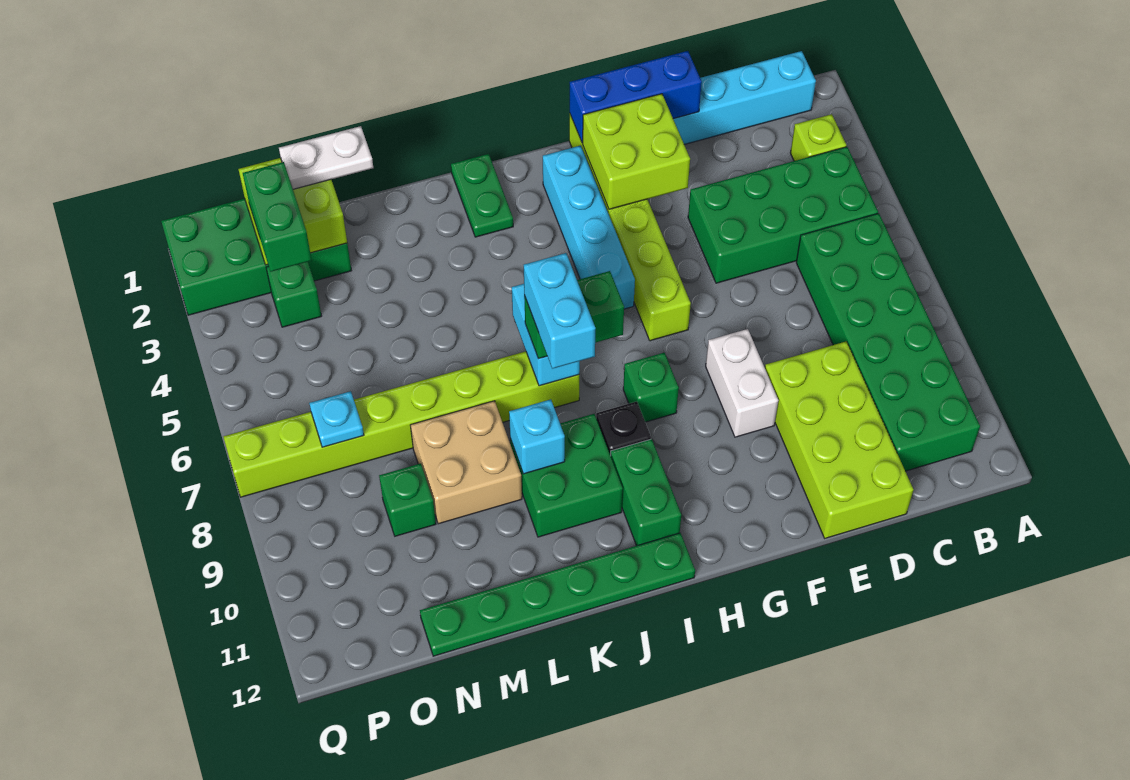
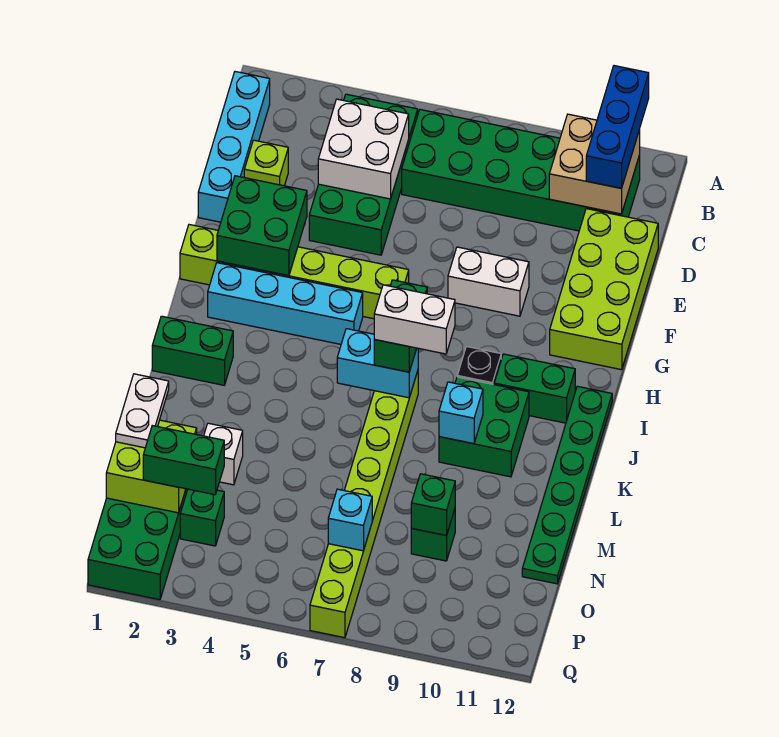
lime 1x1 brick [791,114,846,161] -> lime 1x1 brick moved to [244,140,288,186]
none -> white 2x2 brick [318,99,409,199]
lime 2x4 brick [765,341,913,538] -> lime 2x4 brick turned to [550,209,658,370]
blue 1x3 brick [570,51,702,143] -> blue 1x3 brick moved to [586,66,649,188]
lime 2x2 brick [583,94,690,209] -> green 2x2 brick [217,176,307,276]
green 1x1 brick [623,353,679,422] -> green 1x1 brick moved to [411,474,455,535]
green 1x2 plate [451,154,513,237] -> green 1x2 brick [152,316,233,385]
cyan 1x2 brick [524,253,596,369] -> white 1x2 brick [374,285,455,354]
tan 2x2 brick [410,401,522,524] -> tan 2x2 brick moved to [549,114,640,214]
none -> white 1x1 brick [204,423,243,485]
cyan 1x1 plate [309,391,364,447] -> cyan 1x1 brick [328,489,372,551]

